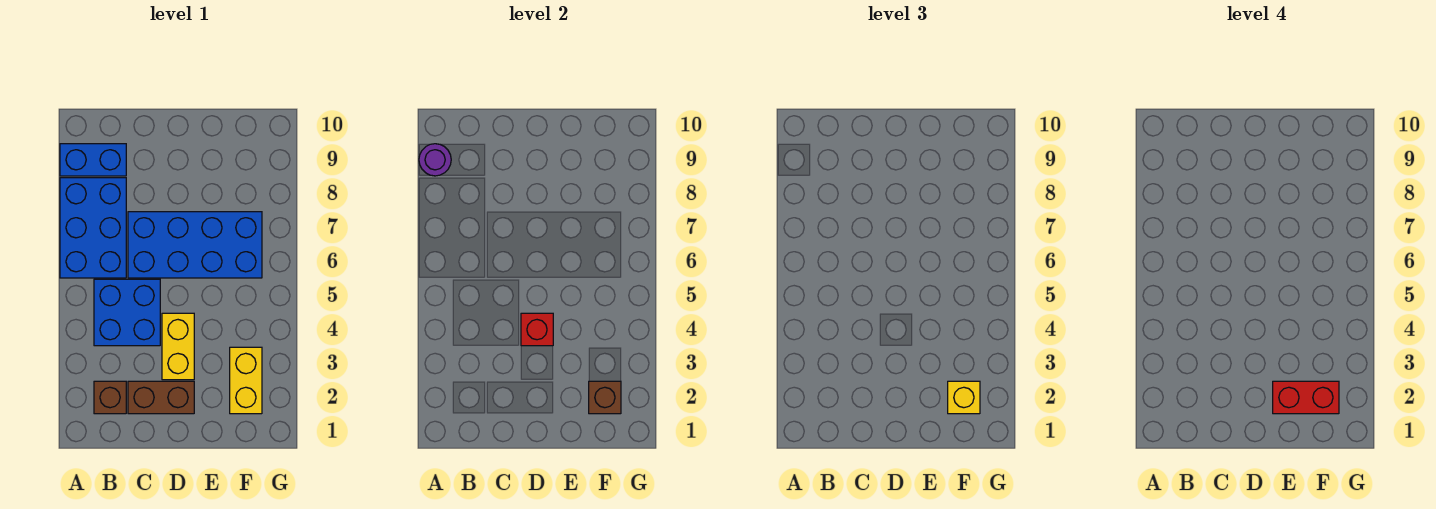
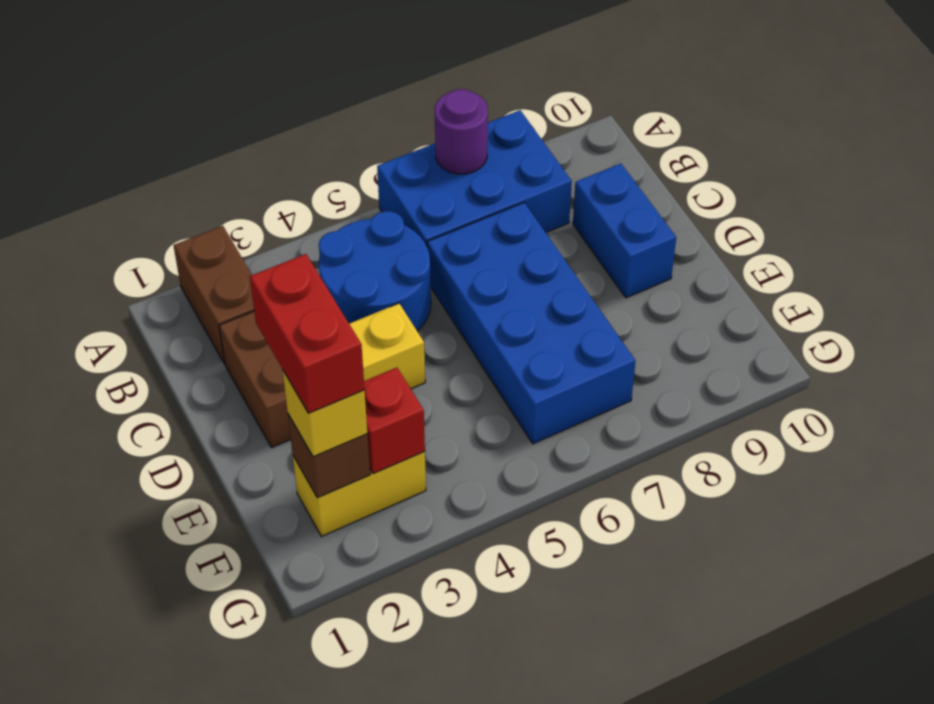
blue 1x2 brick [60,144,126,176] -> blue 1x2 brick moved to [573,164,676,298]
purple 1x1 round brick [419,144,451,176] -> purple 1x1 round brick moved to [435,89,488,174]
brown 1x1 brick [94,381,126,414] -> brown 1x2 brick [174,226,254,364]
blue 2x2 brick [94,279,160,346] -> blue 2x2 round brick [319,211,431,331]
red 1x1 brick [521,313,553,346] -> red 1x1 brick moved to [364,368,425,474]

